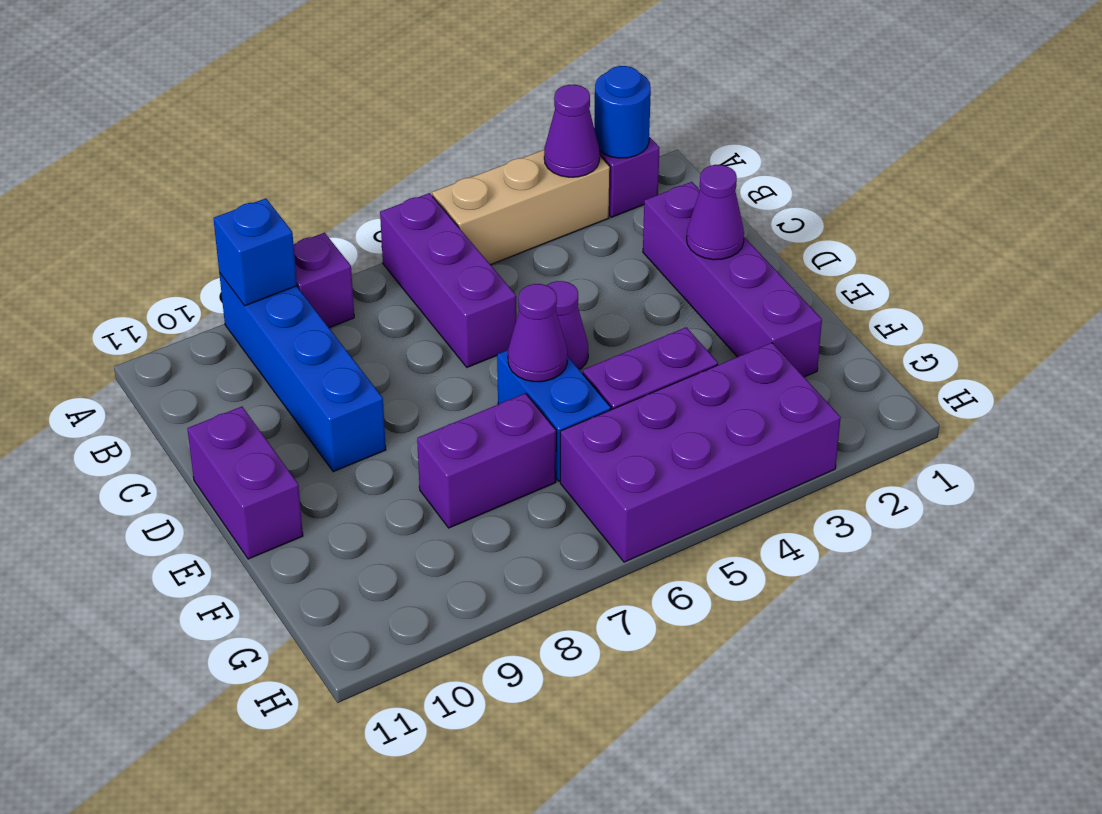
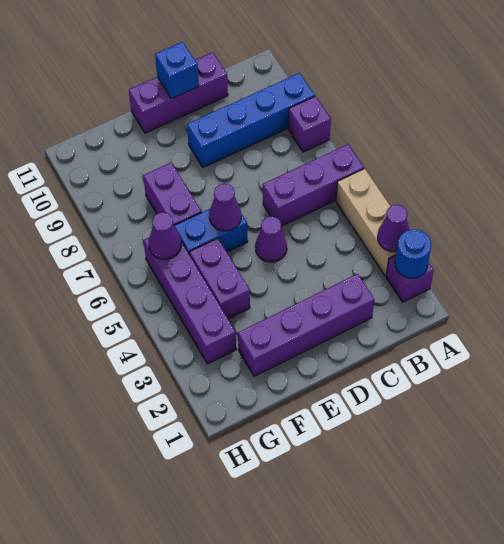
blue 1x1 brick [213,198,297,306] -> blue 1x1 brick moved to [155,42,199,99]
purple 1x1 cone [687,165,744,260] -> purple 1x1 cone moved to [149,212,181,259]
purple 1x2 brick [187,407,303,559] -> purple 1x3 brick [129,52,228,133]
purple 2x4 brick [560,343,841,562] -> purple 1x4 brick [143,237,236,364]

